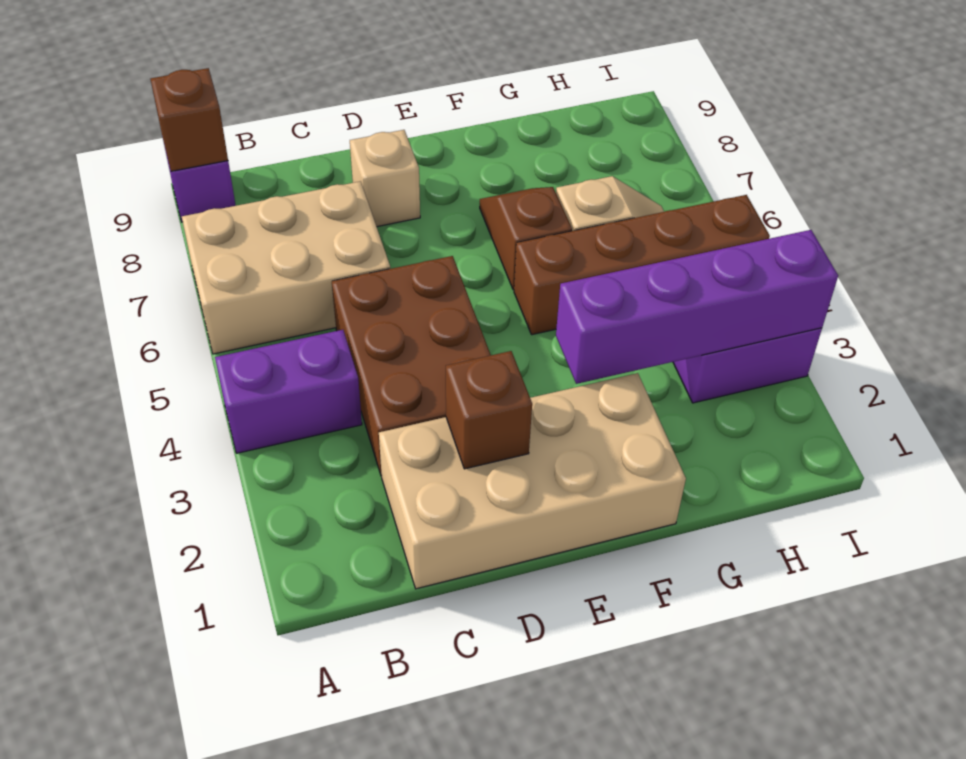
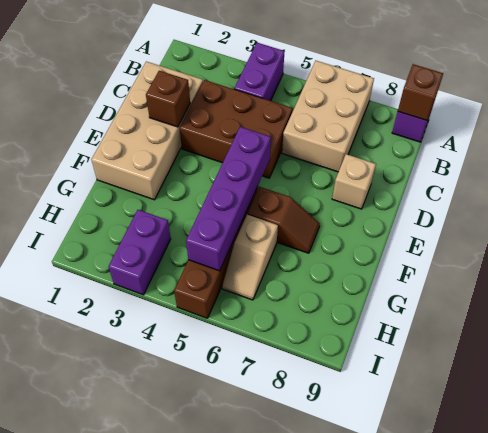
purple 1x4 brick [556,230,838,384] -> purple 1x4 brick moved to [186,127,271,271]

